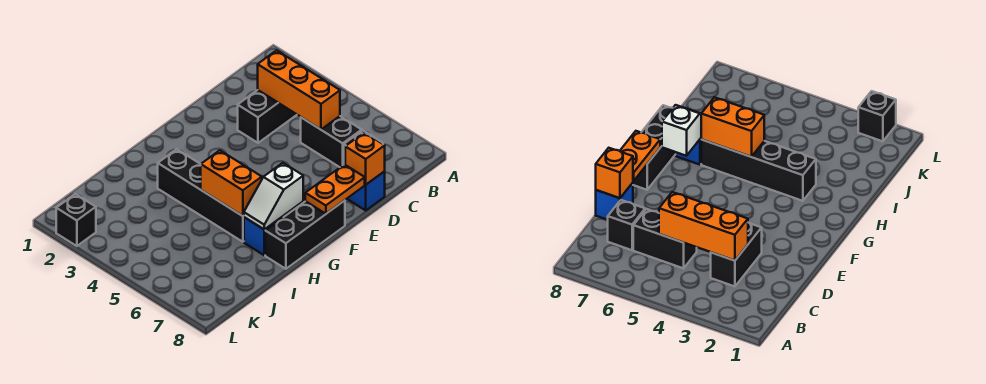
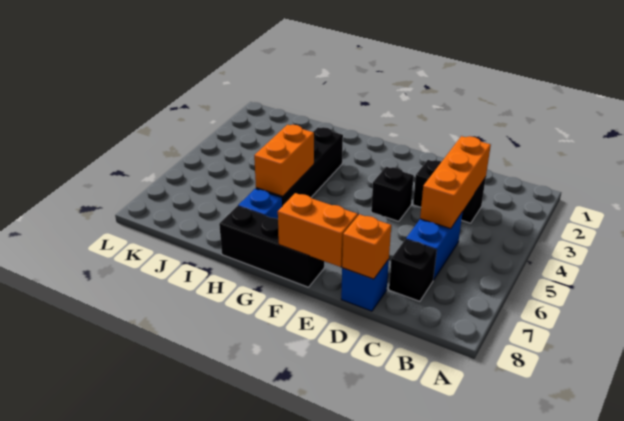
black 1x2 brick [301,116,362,167] -> blue 1x2 brick [406,213,462,280]
orange 1x2 plate [305,164,365,214] -> orange 1x2 brick [278,193,358,267]
white 1x2 slope [244,163,303,230] -> none
black 1x1 brick [56,194,96,246] -> black 1x1 brick moved to [371,167,414,221]

